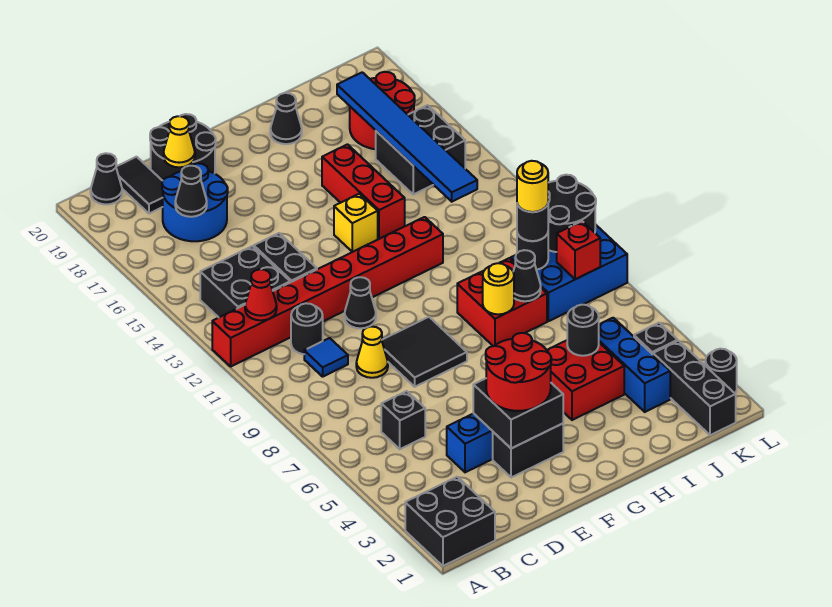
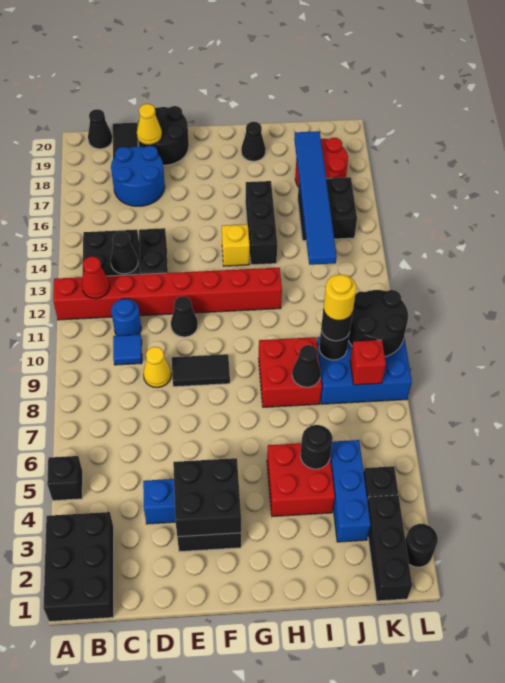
black 2x2 brick [405,477,495,566] -> black 2x3 brick [43,512,114,622]
black 1x1 brick [381,391,425,449] -> black 1x1 brick moved to [47,456,83,501]
black 1x1 round brick [291,303,323,354] -> blue 1x1 round brick [111,299,141,336]
black 1x1 cone [175,166,207,217] -> black 1x1 cone moved to [111,232,138,274]
red 2x2 round brick [486,333,551,411] -> none
black 2x2 tile [382,317,467,387] -> black 1x2 tile [172,354,230,387]
yellow 1x1 round brick [483,263,514,314] -> none
red 1x3 brick [322,144,405,239] -> black 1x3 brick [245,181,277,265]

